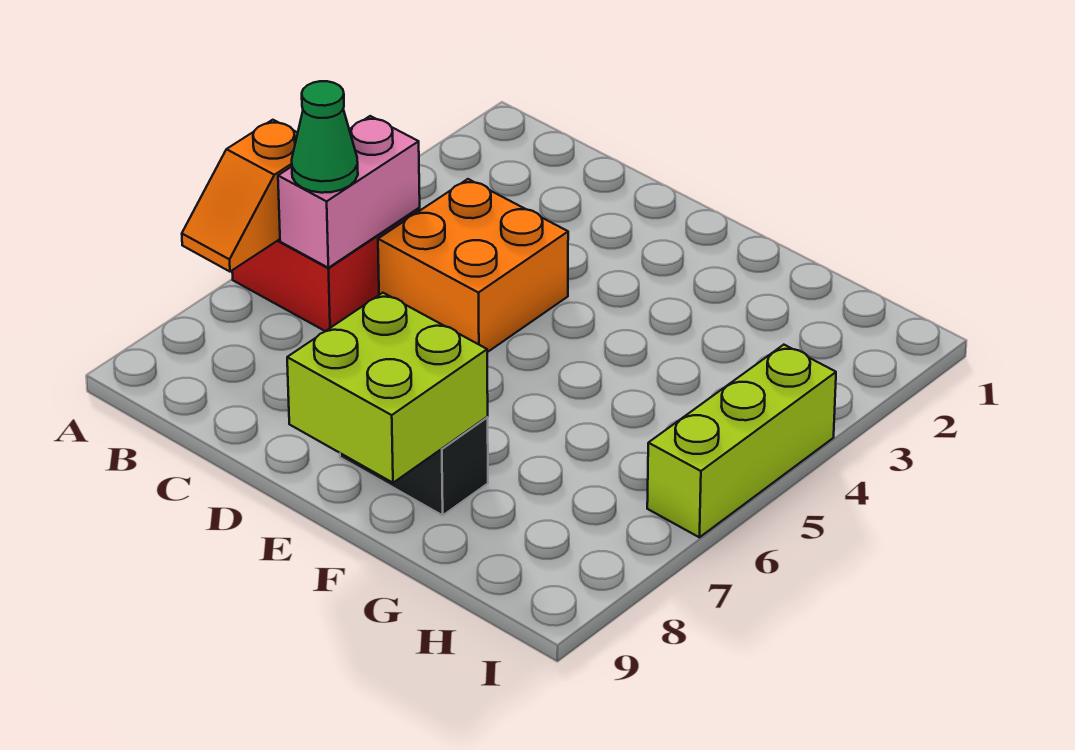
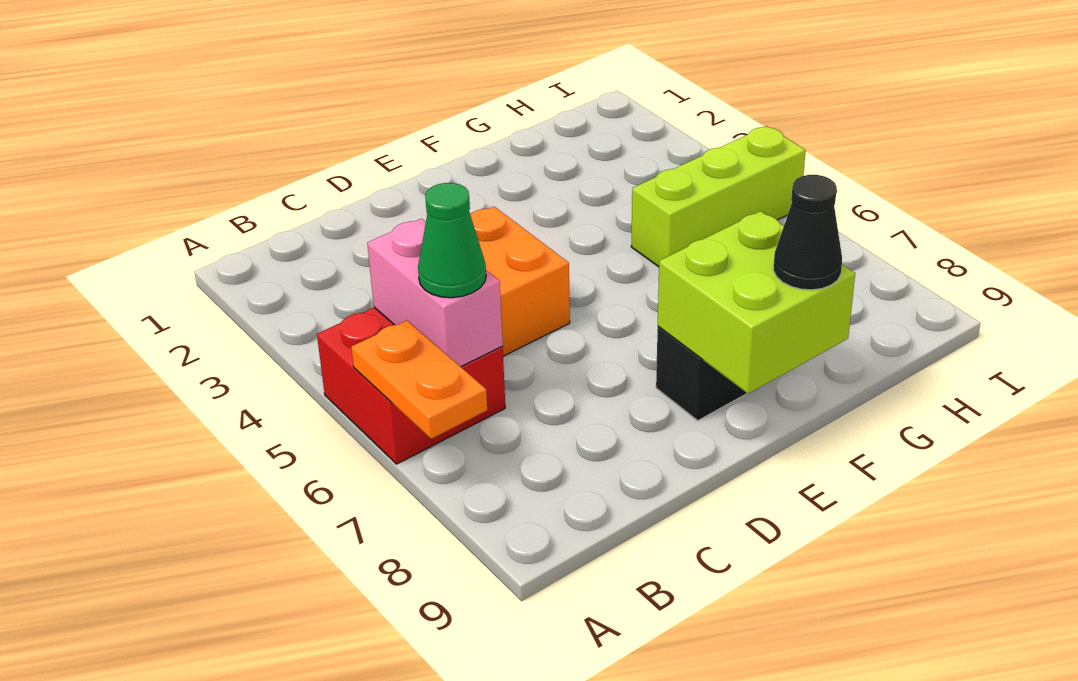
orange 1x2 slope [182,120,298,272] -> orange 1x2 plate [351,320,487,439]
none -> black 1x1 cone [773,175,842,290]
lime 1x3 brick [647,345,836,537] -> lime 1x3 brick turned to [631,126,806,267]

